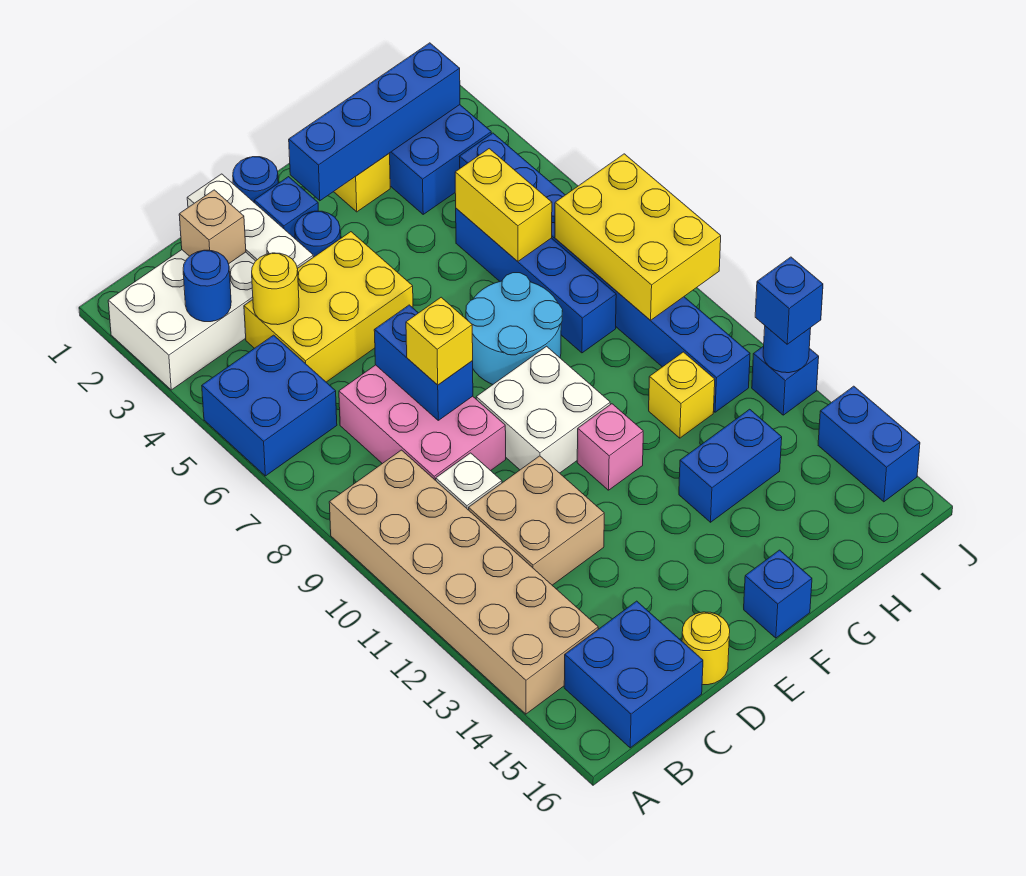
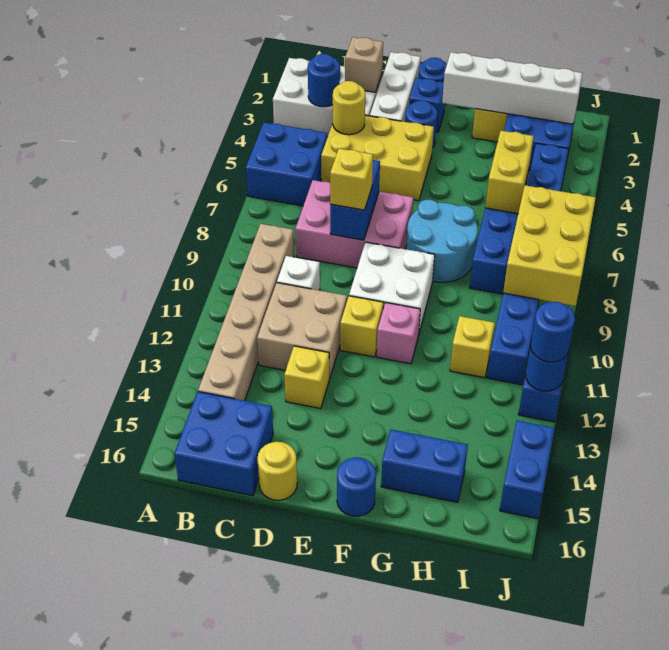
tan 2x6 brick [329,450,598,714] -> tan 1x6 brick [198,224,294,401]
pink 2x3 brick [339,365,506,480] -> pink 2x3 brick turned to [295,180,414,268]
none -> yellow 1x1 brick [284,346,329,409]
none -> yellow 1x1 brick [340,296,384,357]
blue 1x4 brick [289,43,460,201] -> white 1x4 brick [442,52,583,124]
blue 1x1 brick [744,550,812,638] -> blue 1x1 round brick [337,457,376,516]
blue 1x2 brick [679,409,782,522] -> blue 1x2 brick moved to [381,430,468,502]
blue 1x1 brick [755,257,823,344] -> blue 1x1 round brick [530,302,575,362]

